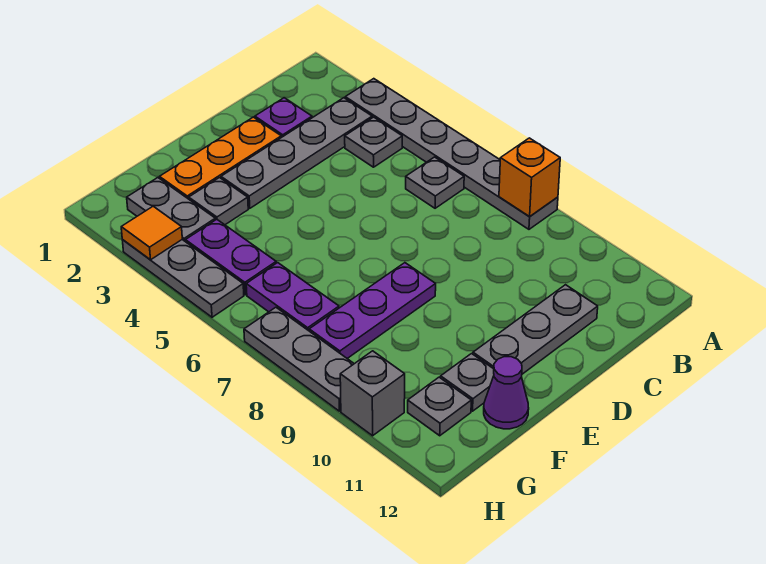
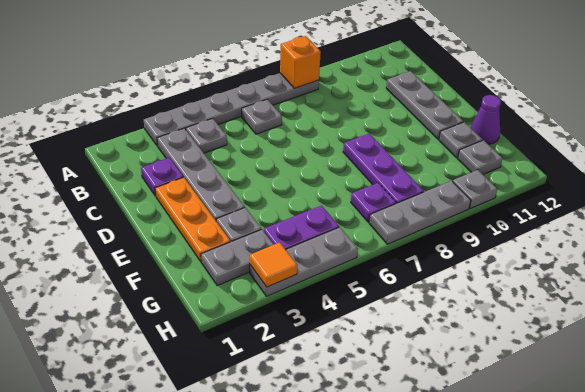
purple 1x2 plate [246,263,339,331] -> purple 1x1 plate [351,183,396,222]
grey 1x1 brick [340,351,405,436] -> grey 1x1 plate [453,170,497,208]

